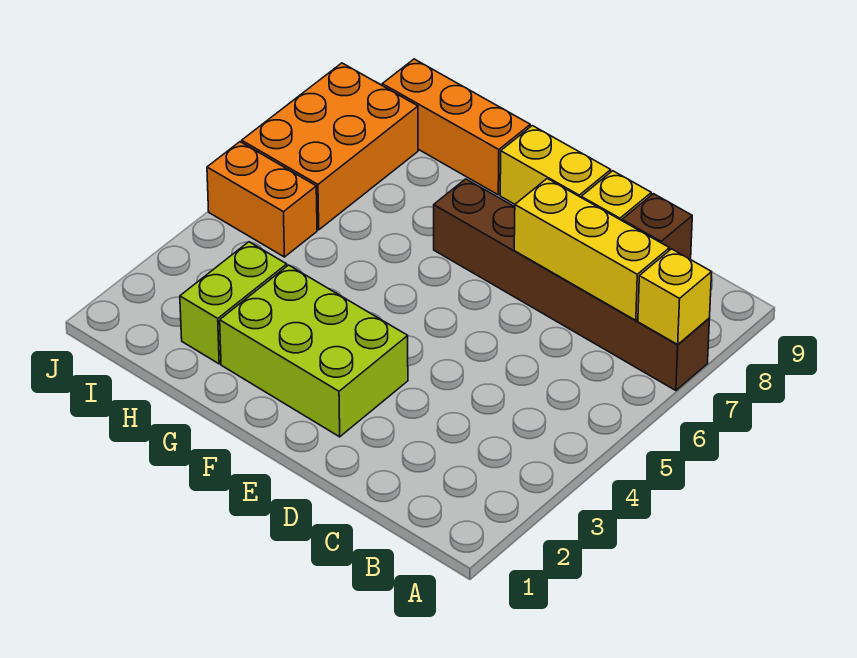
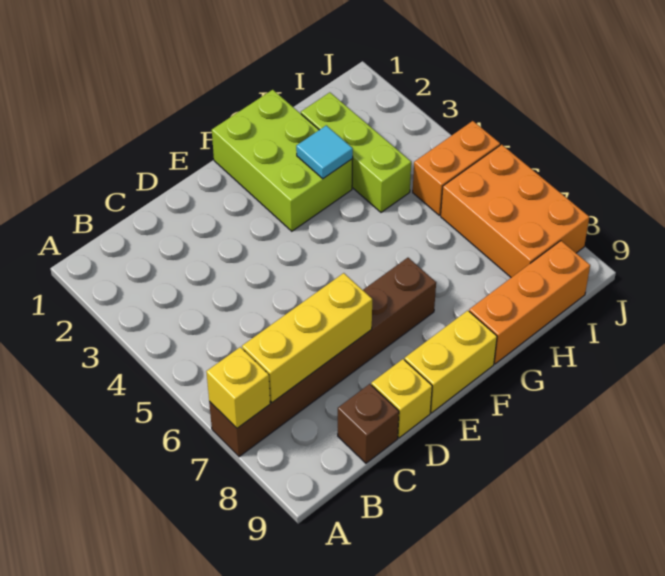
lime 2x3 brick [220,265,408,437] -> lime 2x3 brick turned to [212,90,353,231]
none -> cyan 1x1 tile [296,125,353,179]
lime 1x2 brick [180,242,287,364] -> lime 1x3 brick [301,92,411,212]

